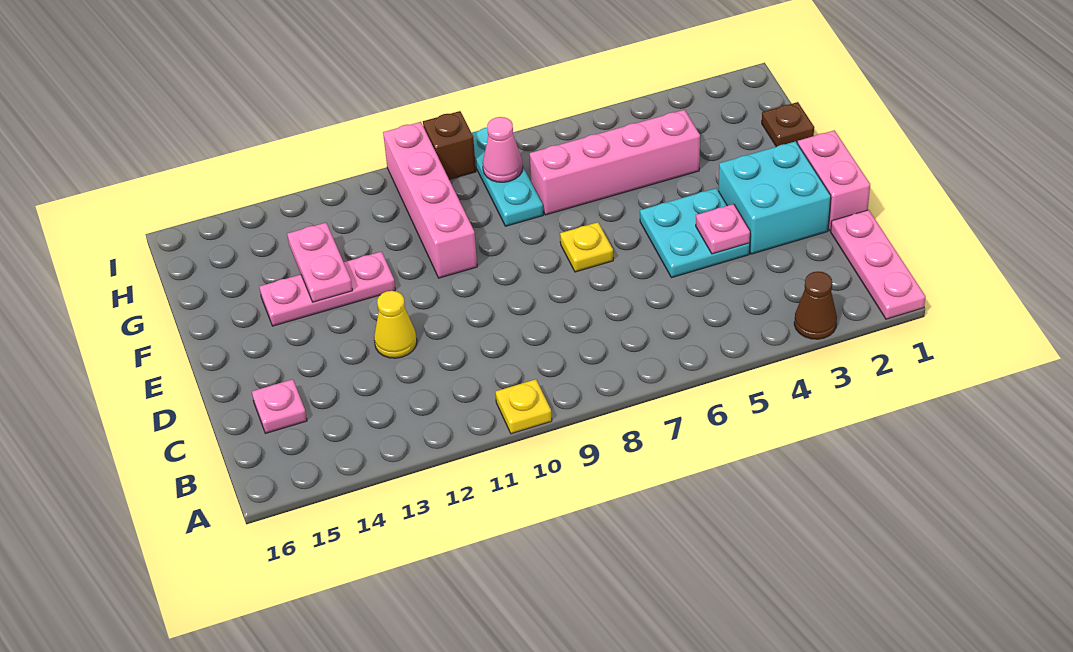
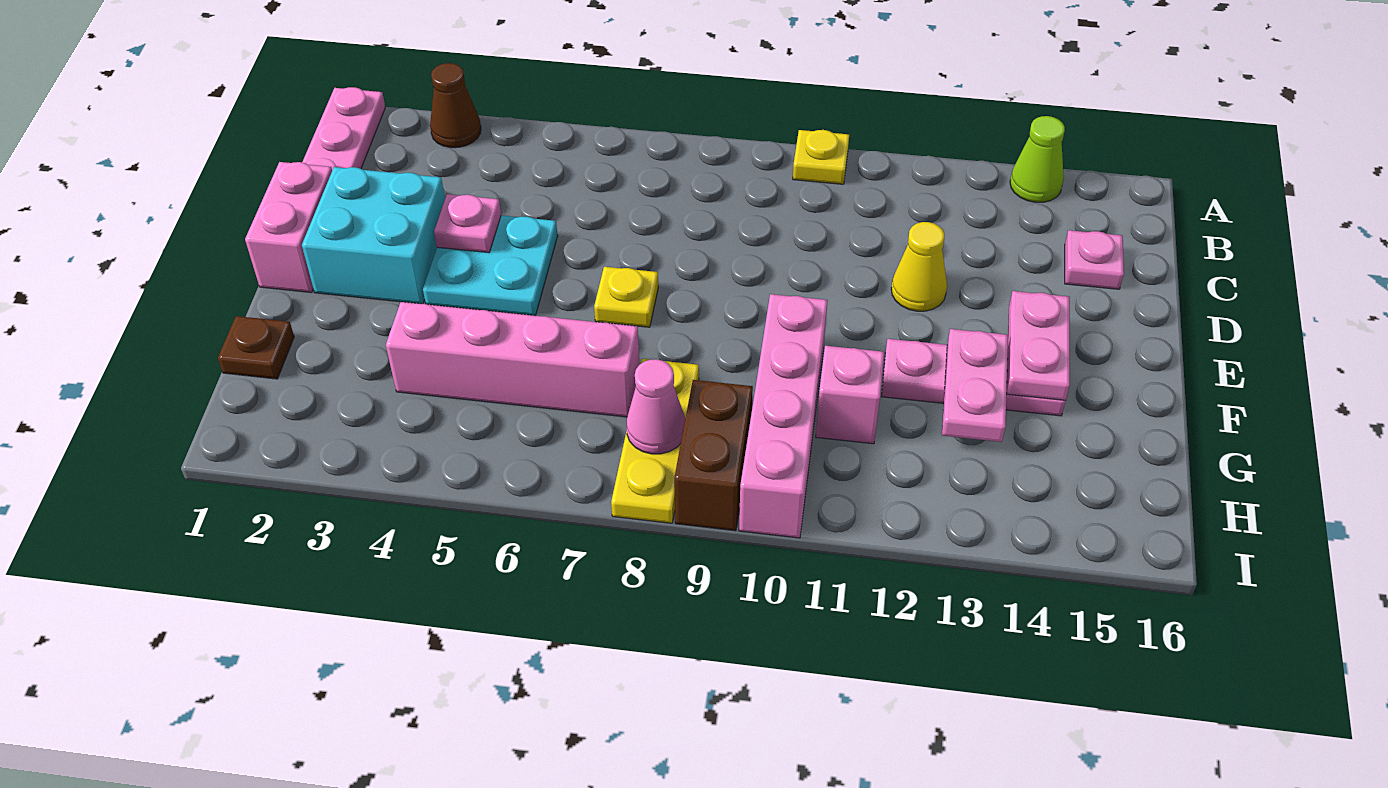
none -> lime 1x1 cone [1010,116,1065,202]
none -> pink 1x2 plate [1007,291,1070,400]
cyan 1x3 plate [472,128,543,226] -> yellow 1x3 plate [611,359,699,523]
none -> pink 1x1 brick [816,346,884,444]
brown 1x1 brick [423,111,476,179] -> brown 1x2 brick [674,380,753,531]

